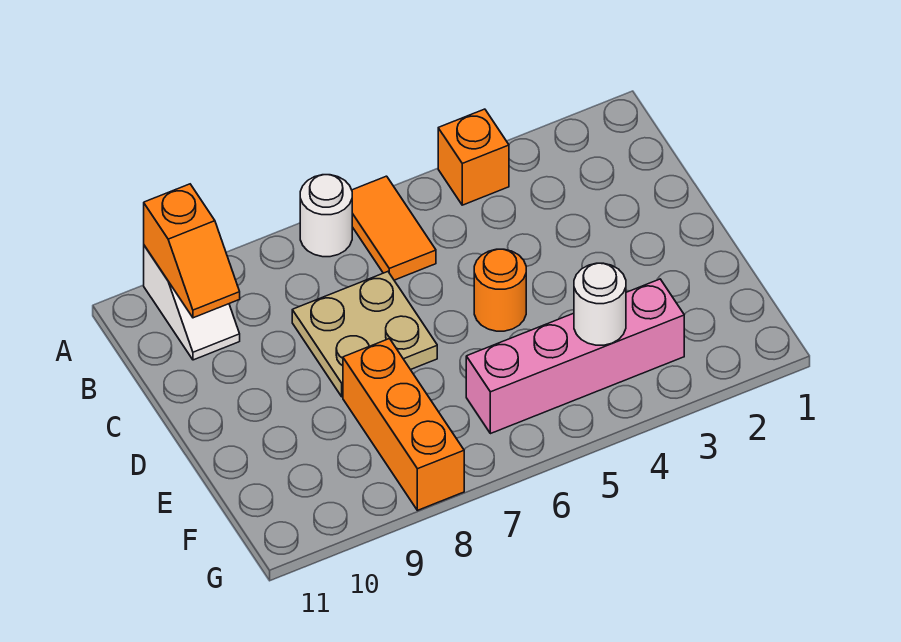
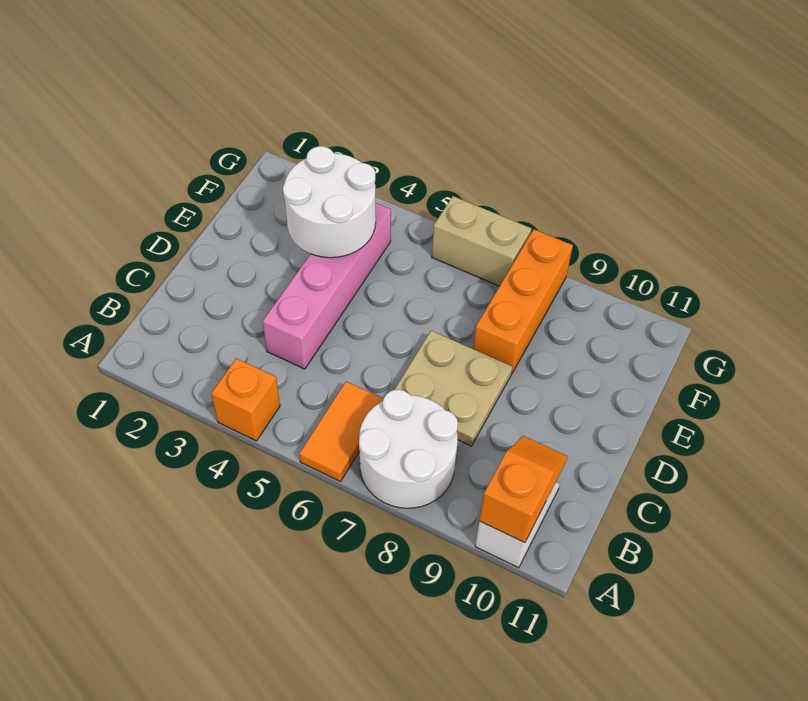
white 1x1 round brick [300,175,352,257] -> white 2x2 round brick [359,390,458,508]
orange 1x1 round brick [474,249,526,331] -> none
pink 1x4 brick [466,279,684,434] -> pink 1x4 brick turned to [263,203,391,369]
white 1x1 round brick [574,263,626,345] -> white 2x2 round brick [283,146,376,258]
none -> tan 1x2 brick [432,196,532,286]

